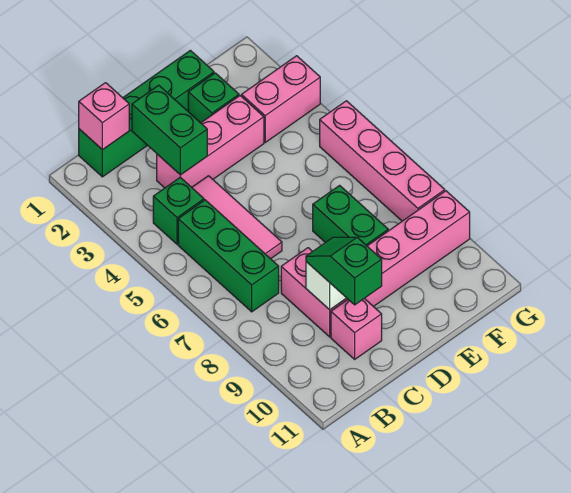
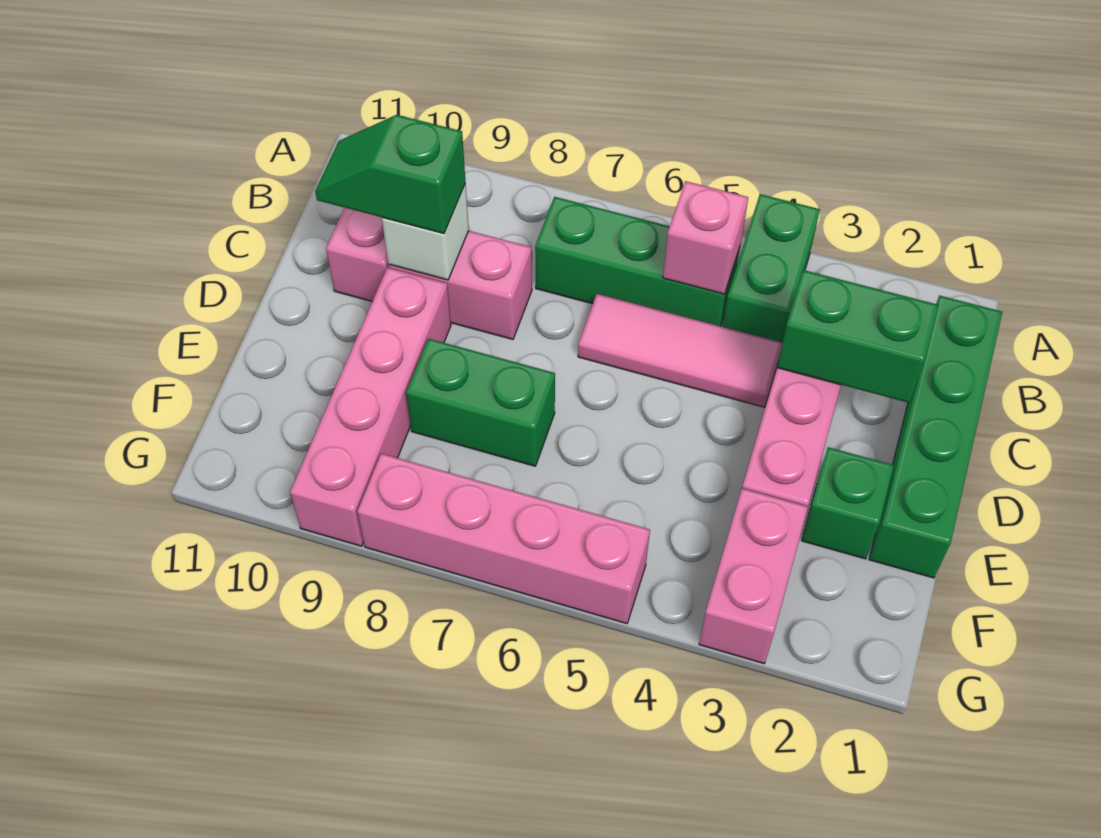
pink 1x1 brick [79,83,129,150] -> pink 1x1 brick moved to [663,181,748,294]
green 1x1 brick [153,177,204,244] -> green 1x2 brick [723,194,820,343]
green 1x2 slope [306,237,382,305] -> green 1x2 slope turned to [315,115,466,234]

